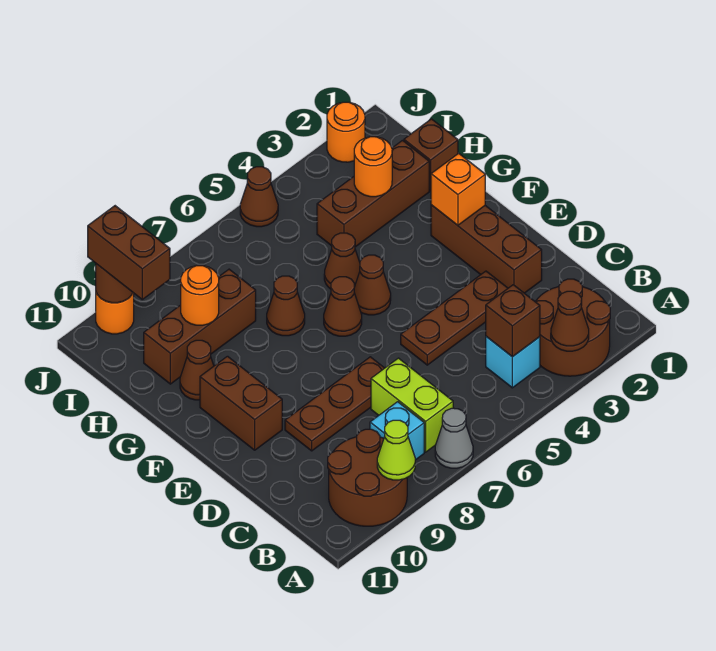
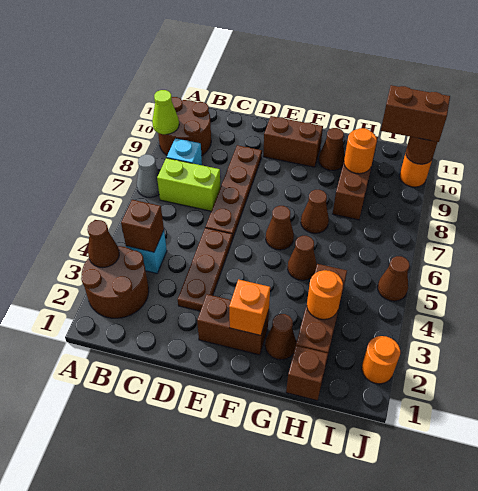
brown 1x3 brick [431,205,542,293] -> brown 1x2 brick [197,294,269,355]
brown 1x3 plate [285,357,384,451] -> brown 1x4 plate [205,145,262,239]
brown 1x1 cone [354,255,391,315] -> brown 1x1 cone moved to [265,314,296,360]

